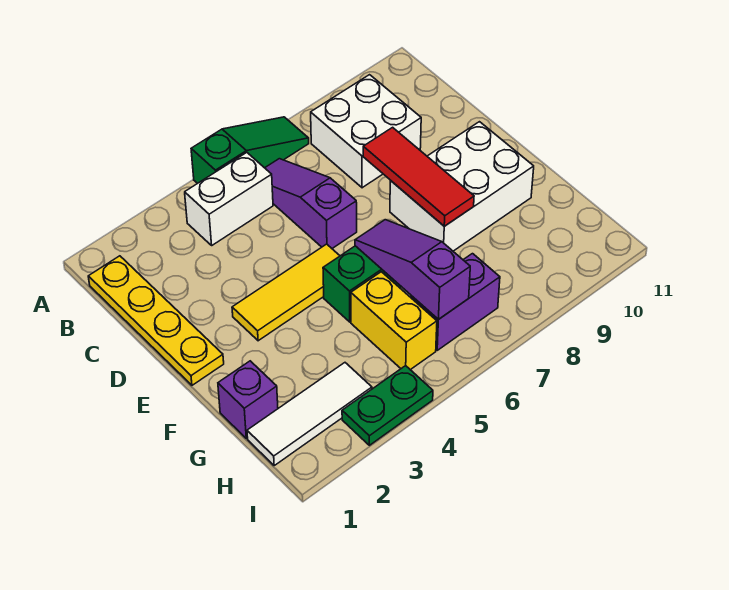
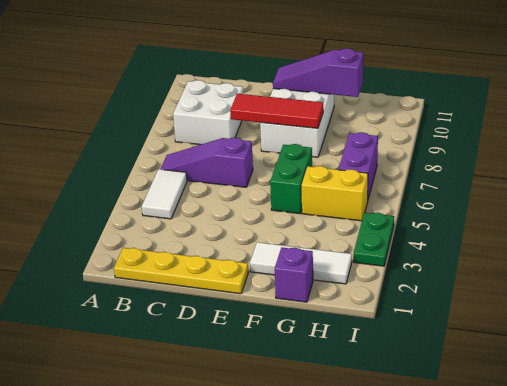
green 1x3 slope [191,117,309,184] -> none
white 1x2 brick [185,153,273,245] -> white 1x2 tile [142,169,187,219]
yellow 1x3 tile [232,244,340,341] -> none
purple 1x3 slope [355,220,470,319] -> purple 1x3 slope moved to [273,49,363,97]
white 1x3 tile [247,363,372,465] -> white 1x3 tile turned to [250,242,352,284]

